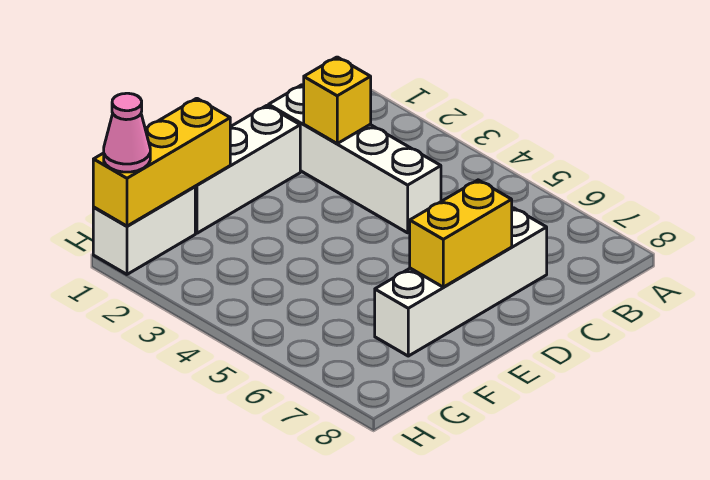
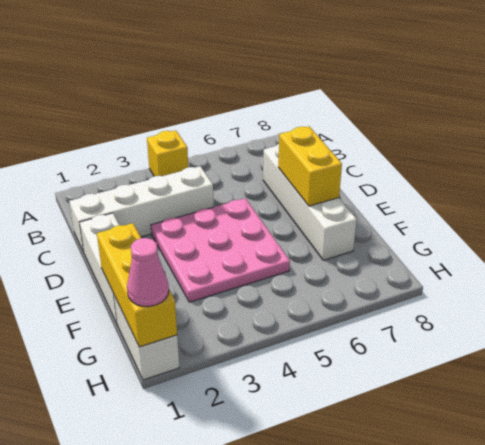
yellow 1x1 brick [304,57,371,143] -> yellow 1x1 brick moved to [147,130,188,176]
none -> pink 3x3 plate [151,198,290,302]

